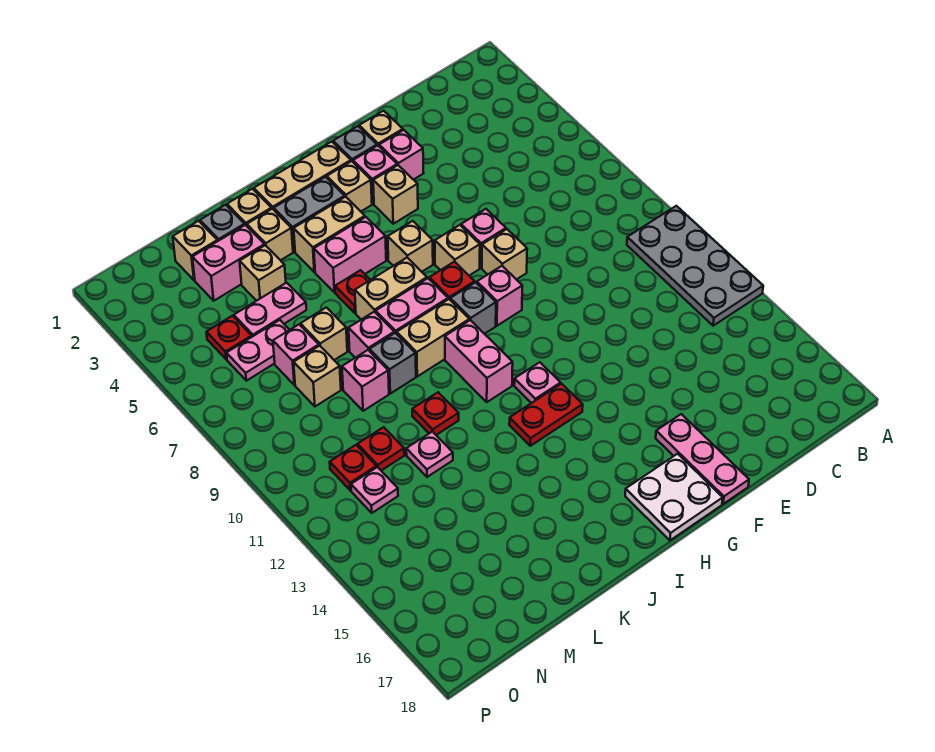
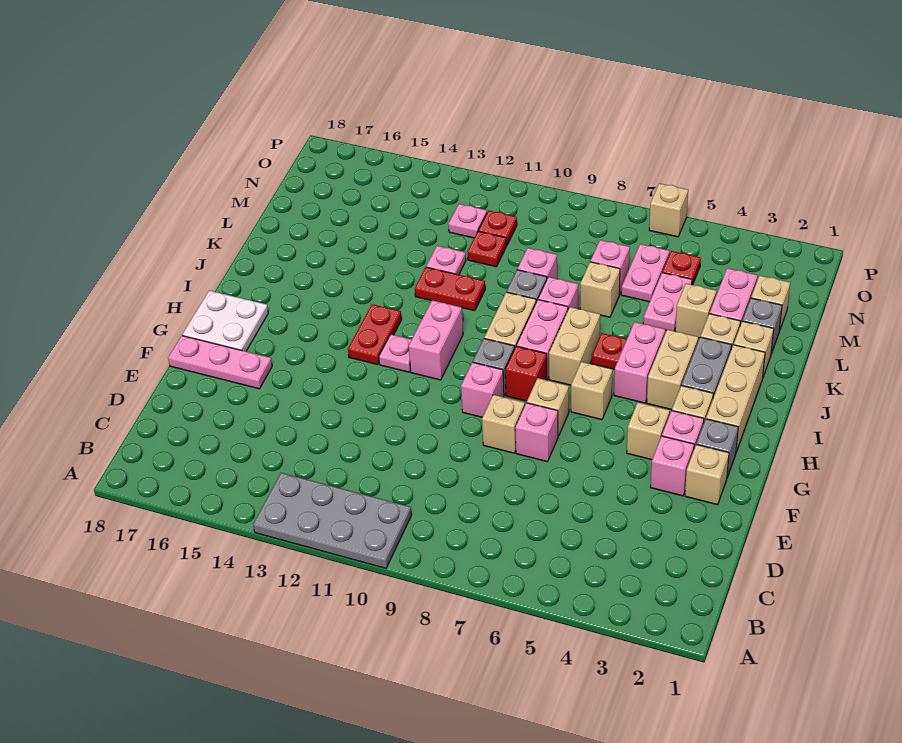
pink 1x2 brick [445,320,513,402] -> pink 1x2 brick turned to [409,300,463,380]
red 1x1 plate [412,392,459,435] -> red 1x2 plate [415,267,485,311]
tan 1x1 brick [294,346,341,406] -> tan 1x1 brick moved to [649,183,688,237]

